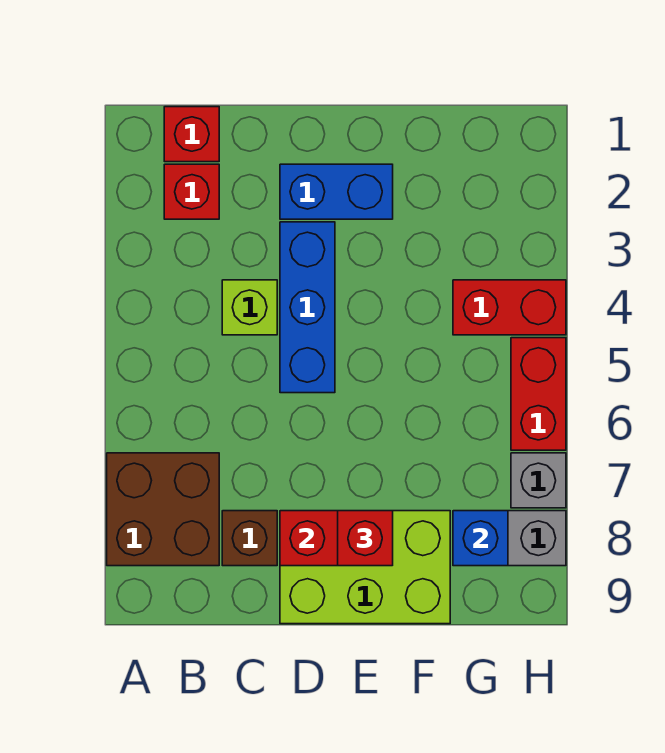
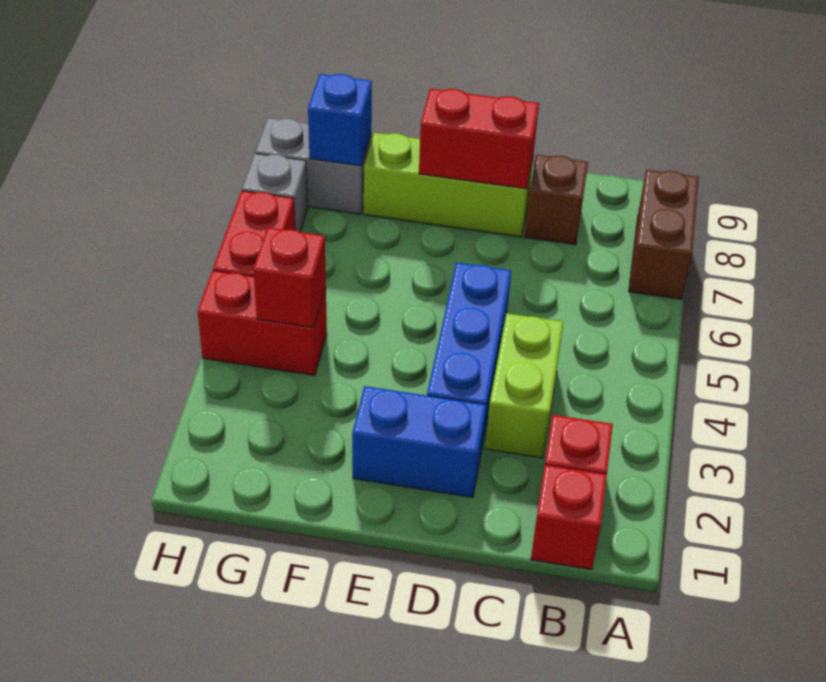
brown 2x2 brick [107,453,219,566] -> brown 1x2 brick [629,170,699,300]
lime 1x1 brick [222,280,277,335] -> lime 1x2 brick [485,313,563,458]
lime 2x3 brick [280,511,450,624] -> lime 1x3 brick [364,133,533,237]
red 1x1 brick [338,511,393,566] -> red 1x1 brick moved to [253,227,326,328]

